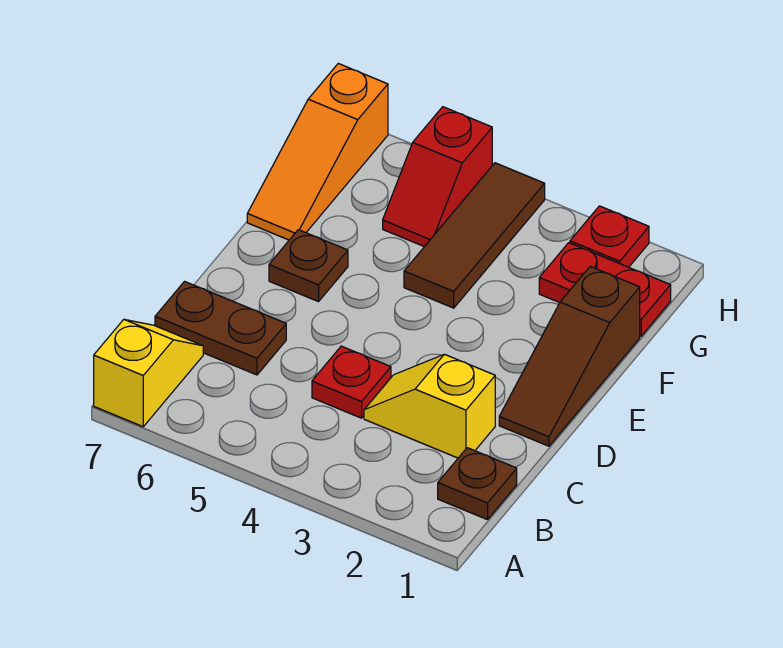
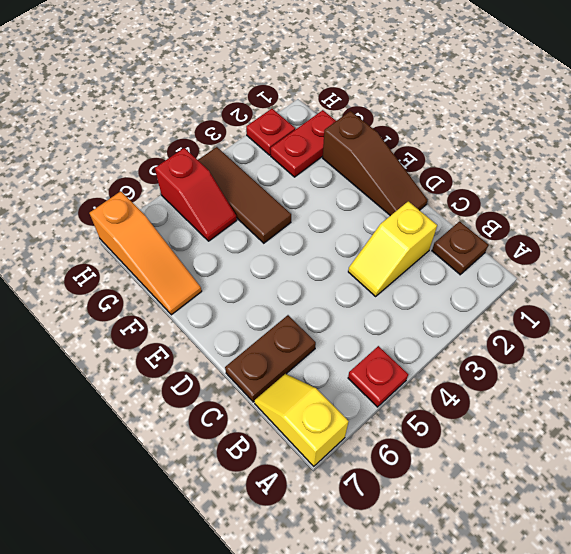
red 1x1 plate [312,346,391,418] -> red 1x1 plate moved to [348,346,408,407]
brown 1x1 plate [269,230,348,302] -> none

